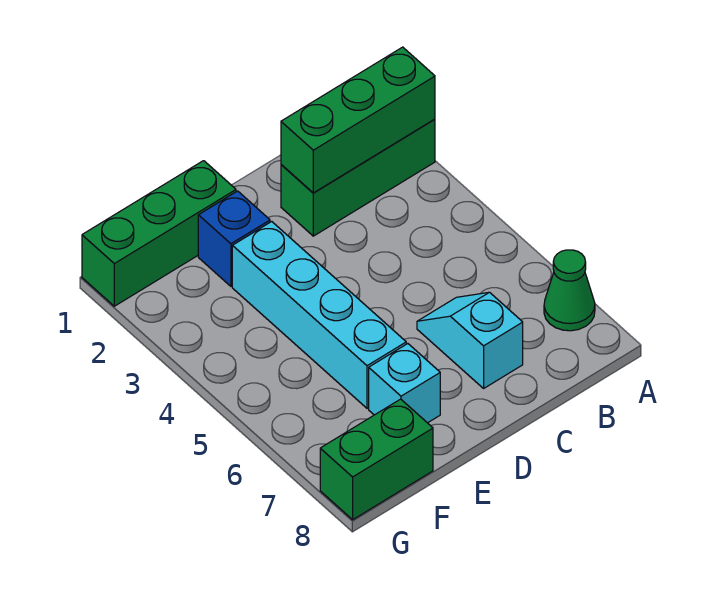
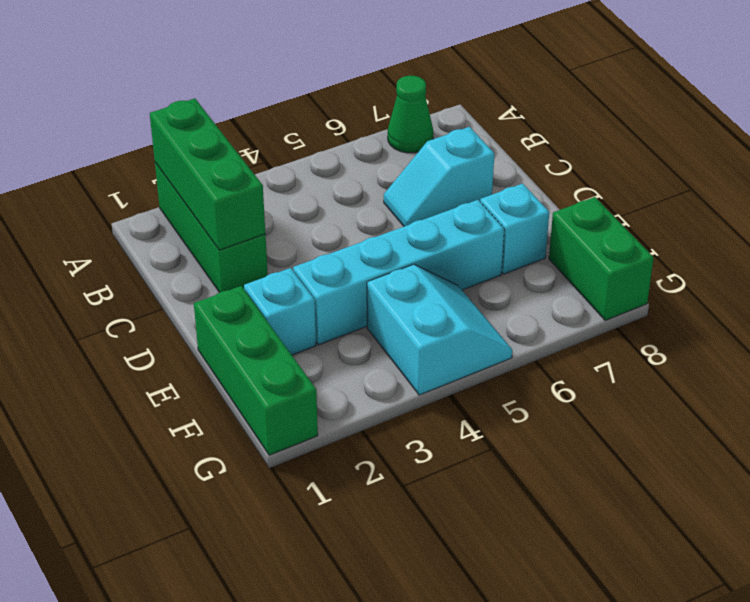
blue 1x1 brick [198,191,270,286] -> cyan 1x1 brick [244,268,316,355]
none -> cyan 2x2 slope [367,264,512,395]

